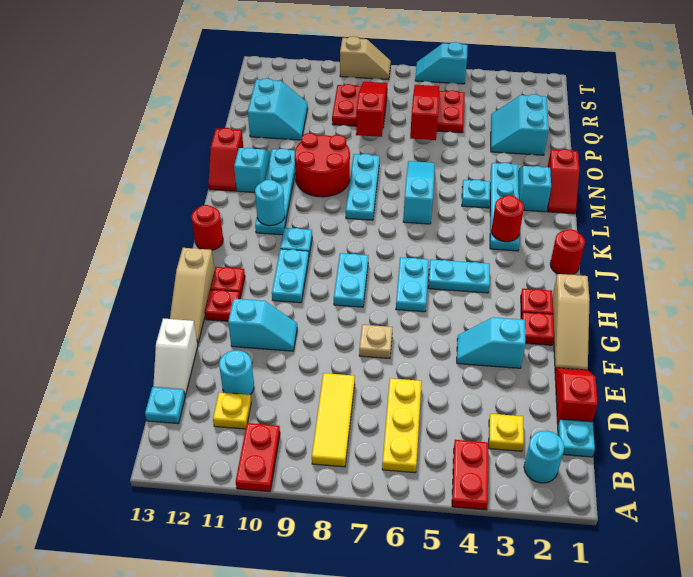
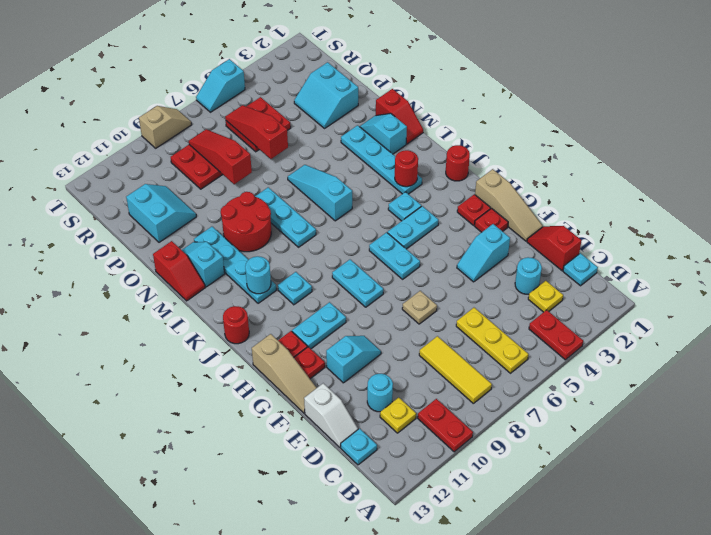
cyan 1x1 round brick [524,431,564,483] -> cyan 1x1 round brick moved to [515,257,542,294]
cyan 1x2 plate [272,249,309,303] -> cyan 1x2 plate turned to [292,302,346,349]
cyan 1x1 plate [462,180,490,208] -> cyan 1x1 plate moved to [388,192,421,221]

